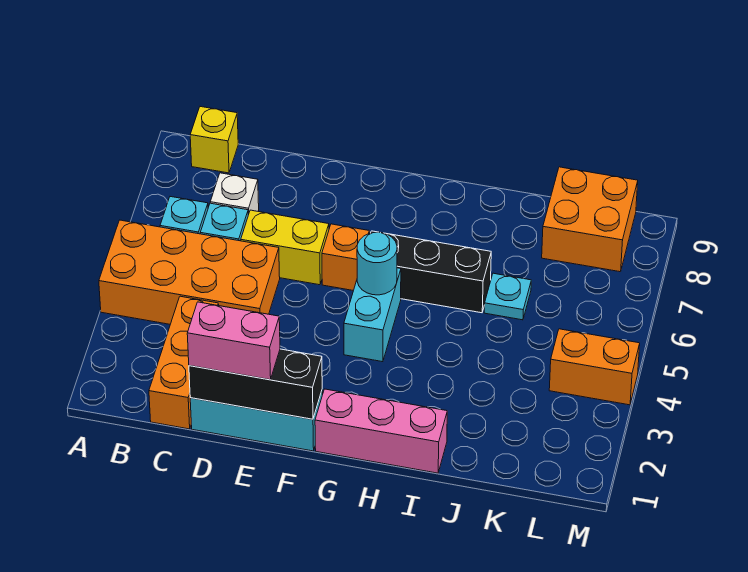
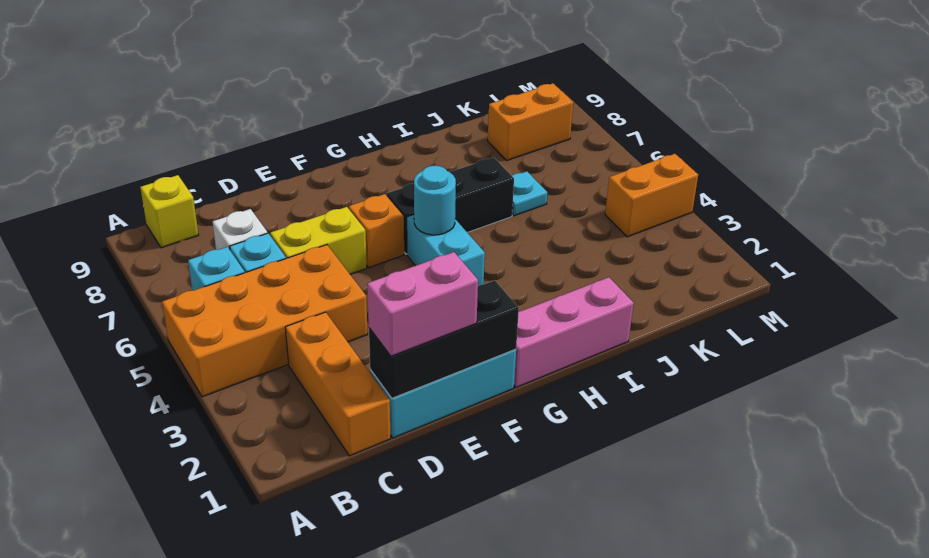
orange 2x2 brick [542,167,638,272] -> orange 1x2 brick [488,83,573,160]

